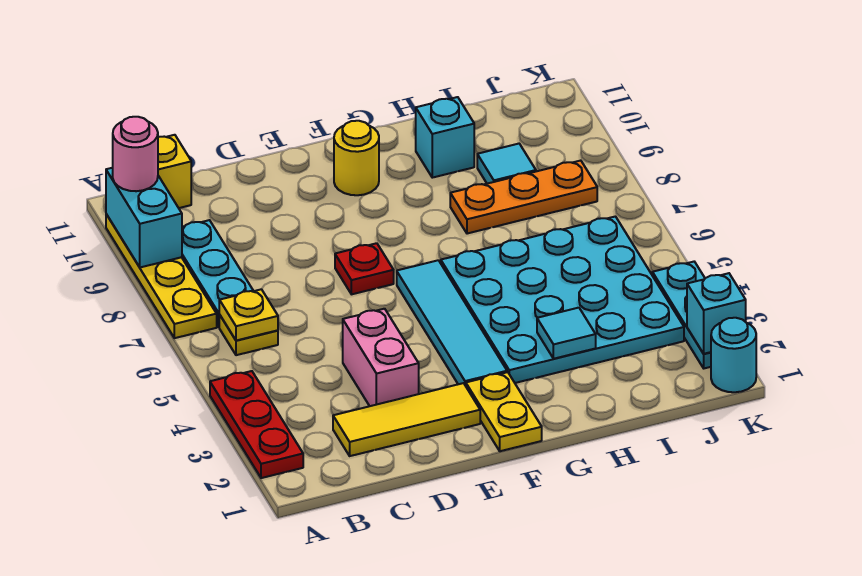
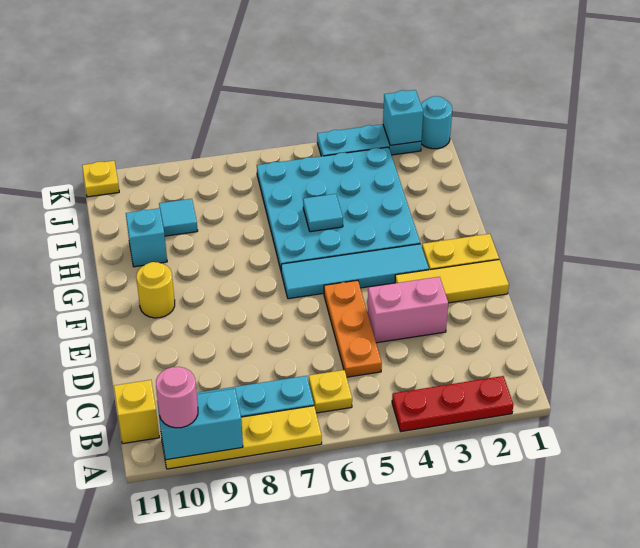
yellow 1x1 plate [219,289,278,341] -> yellow 1x1 plate moved to [82,161,119,197]
yellow 1x3 tile [333,383,480,456] -> yellow 1x3 tile turned to [395,260,509,303]
red 1x1 plate [335,243,394,294] -> none
cyan 1x1 tile [537,308,596,359] -> cyan 1x1 tile moved to [303,194,343,232]
orange 1x3 plate [450,161,597,234] -> orange 1x3 plate moved to [324,280,382,377]

